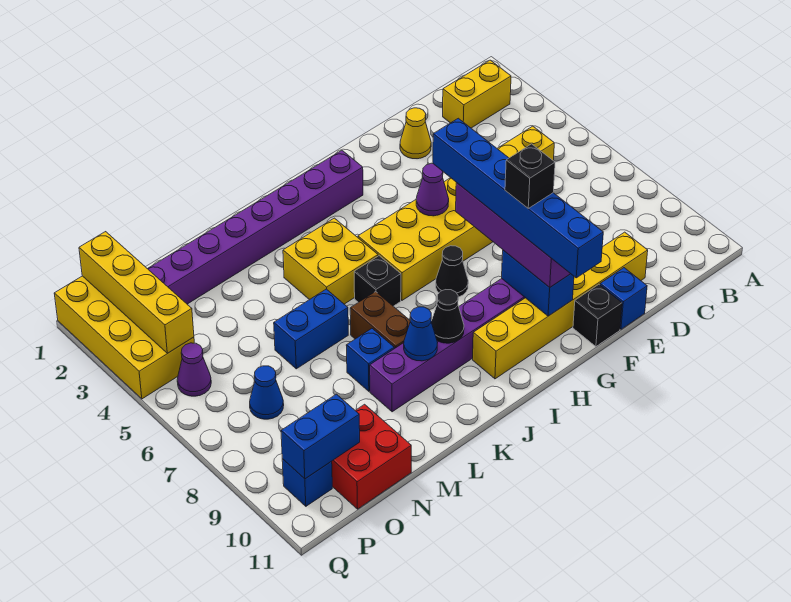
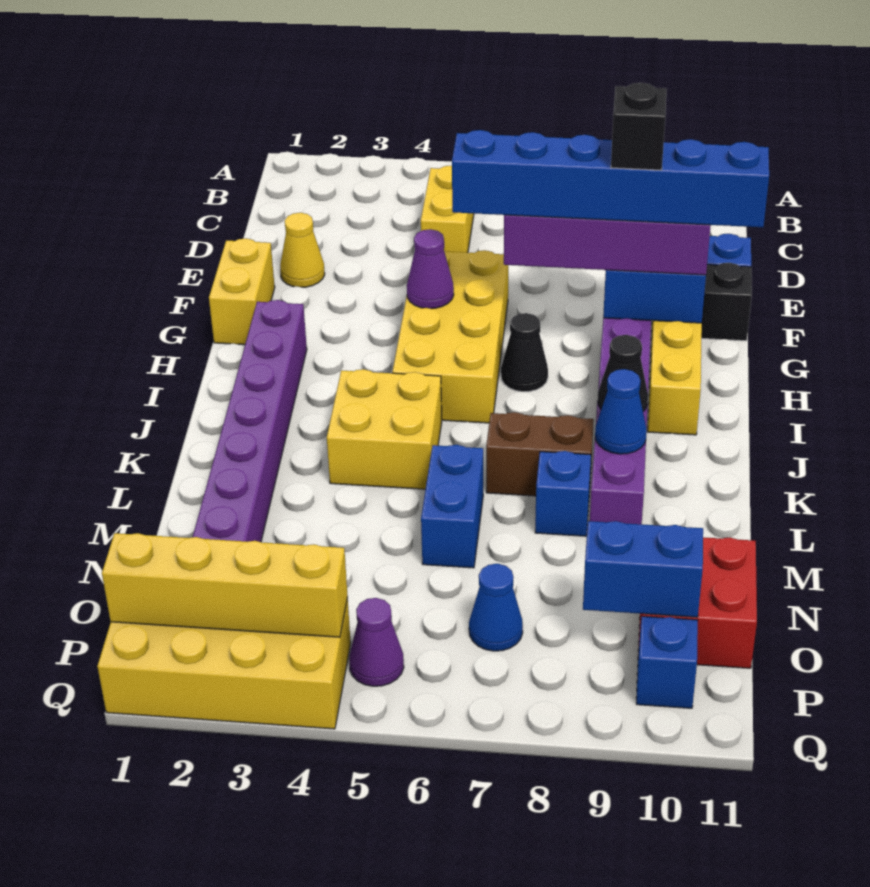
yellow 1x2 brick [443,60,511,128] -> yellow 1x2 brick moved to [209,238,275,345]
black 1x1 brick [354,256,401,306] -> none
blue 1x2 brick [281,394,360,479] -> blue 1x2 brick turned to [583,521,703,617]

